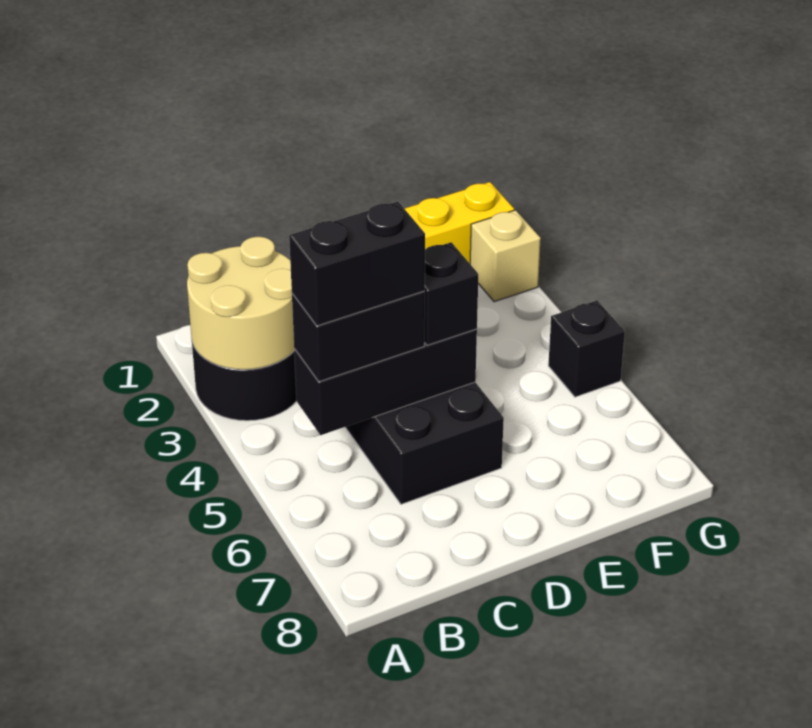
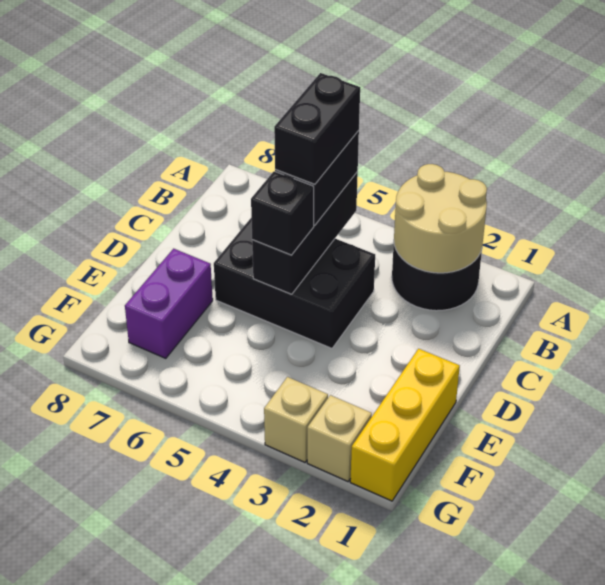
none -> purple 1x2 brick [125,249,213,358]
none -> tan 1x1 brick [264,377,328,462]
black 1x1 brick [548,301,625,397] -> none

